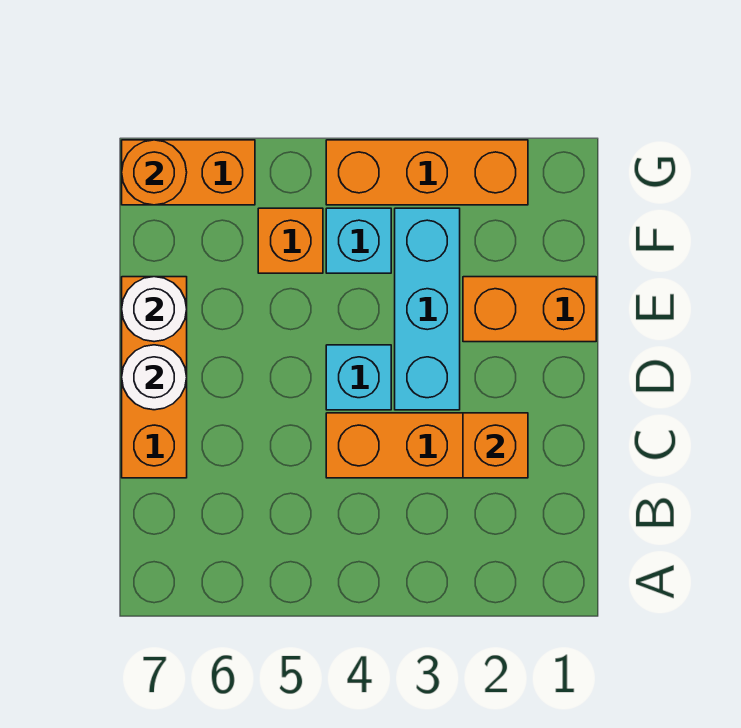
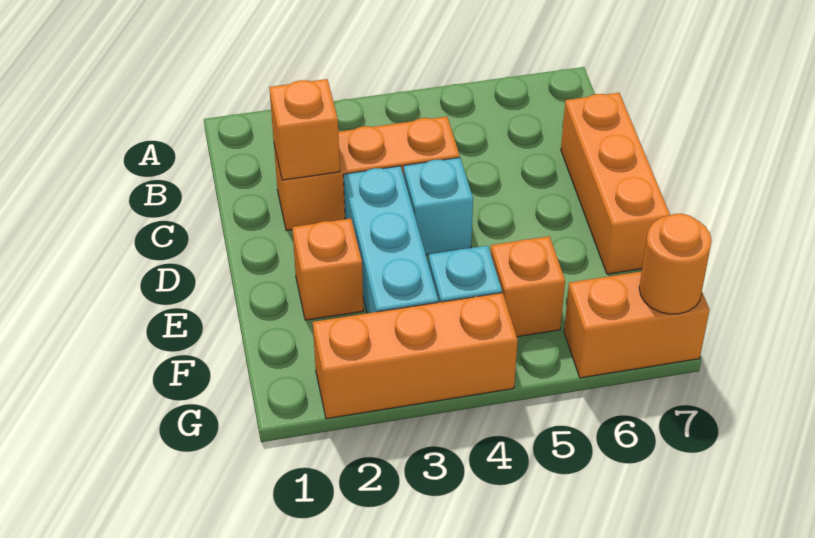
white 1x1 round brick [122,345,187,410] -> none
orange 1x2 brick [463,277,596,342] -> orange 1x1 brick [292,218,364,320]
white 1x1 round brick [122,277,187,342] -> none

